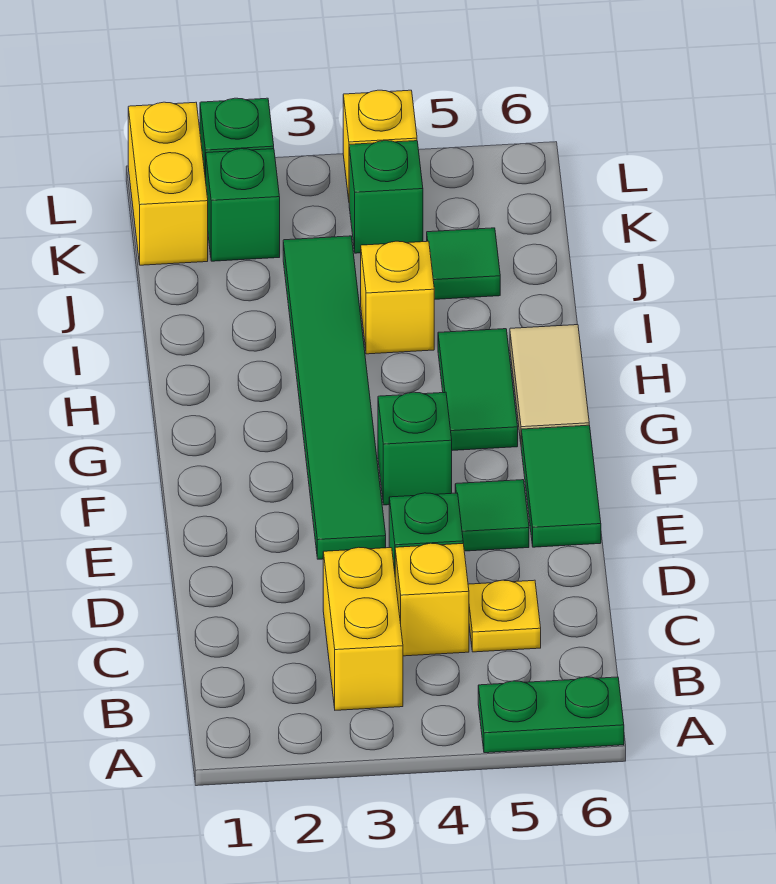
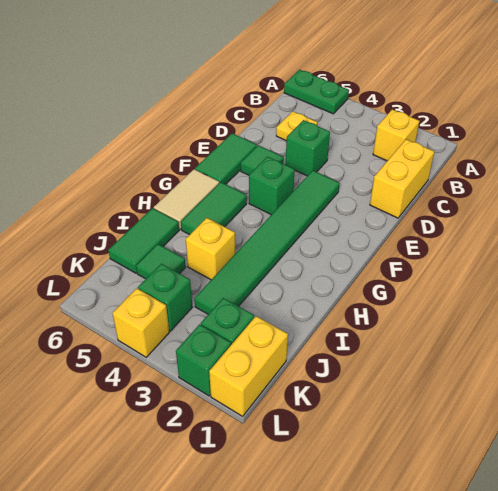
yellow 1x2 brick [323,547,403,710] -> yellow 1x2 brick moved to [370,139,434,218]
yellow 1x1 brick [395,543,469,656] -> yellow 1x1 brick moved to [373,109,419,161]
none -> green 1x2 tile [108,208,179,273]

